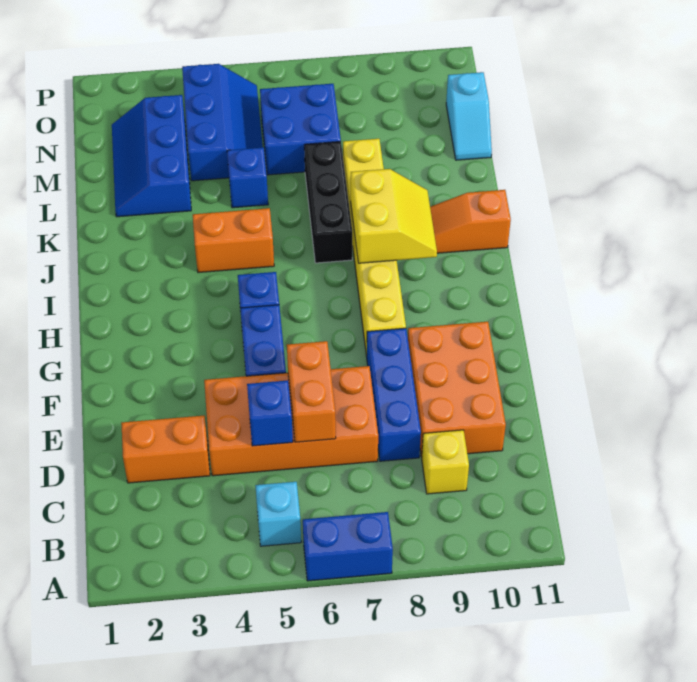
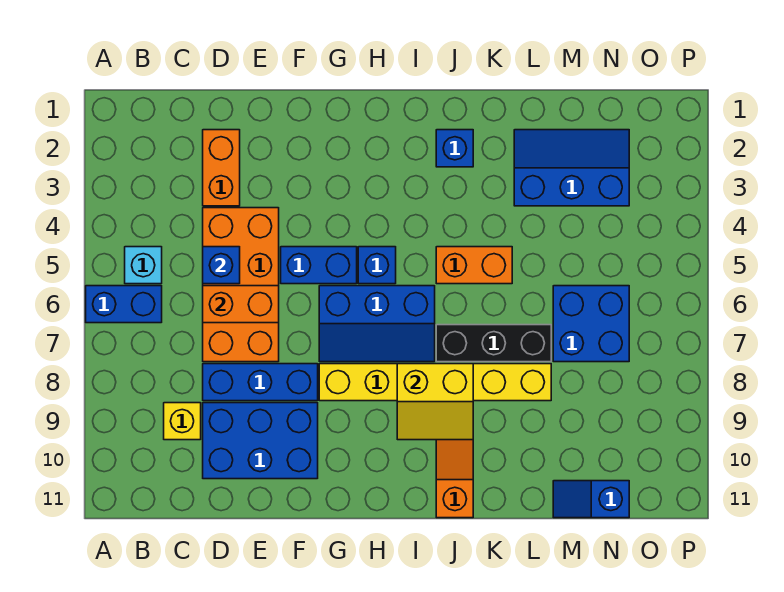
blue 1x2 brick [303,512,393,581] -> blue 1x2 brick turned to [86,286,162,323]
orange 2x3 brick [408,322,506,457] -> blue 2x3 brick [203,403,318,479]
orange 1x2 brick [193,208,274,273] -> orange 1x2 brick turned to [436,247,512,284]
blue 1x1 brick [227,147,268,208] -> blue 1x1 brick moved to [436,130,473,167]
blue 2x3 slope [182,64,263,181] -> blue 2x3 slope moved to [319,286,435,362]
cyan 1x2 slope [446,72,492,160] -> blue 1x2 slope [553,481,629,518]

